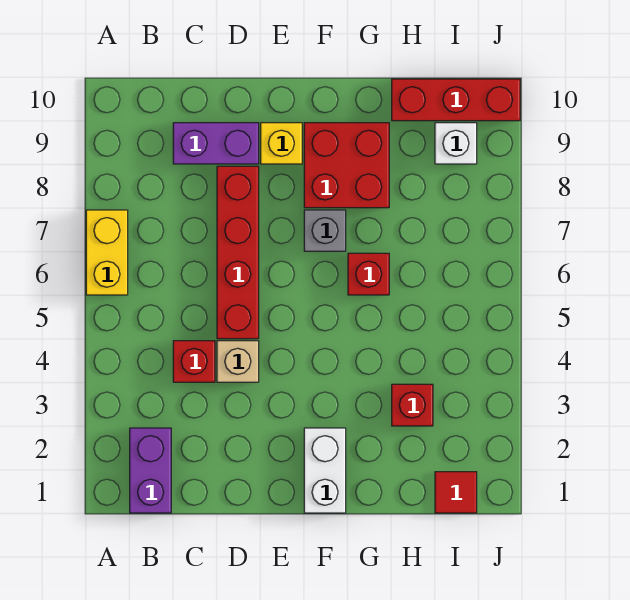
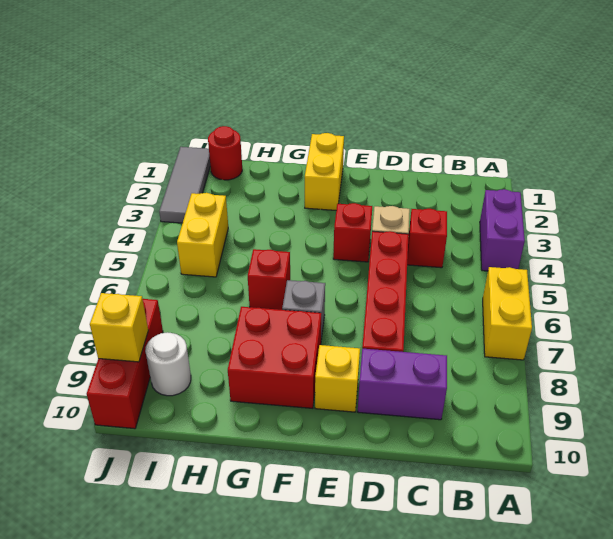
purple 1x2 brick [130,428,171,513] -> purple 1x2 brick moved to [480,189,525,271]
white 1x2 brick [304,428,346,513] -> yellow 1x2 brick [305,133,344,210]
red 1x1 brick [392,384,433,426] -> red 1x1 brick moved to [333,203,372,262]
red 1x3 brick [392,79,520,121] -> red 1x3 brick turned to [87,299,163,429]
red 1x1 tile [435,472,477,513] -> red 1x1 round brick [208,126,242,180]
none -> yellow 1x2 brick [177,193,228,277]
white 1x1 brick [435,123,477,164] -> white 1x1 round brick [145,332,191,396]
none -> grey 1x3 tile [159,147,210,223]
none -> yellow 1x1 brick [90,293,148,362]

